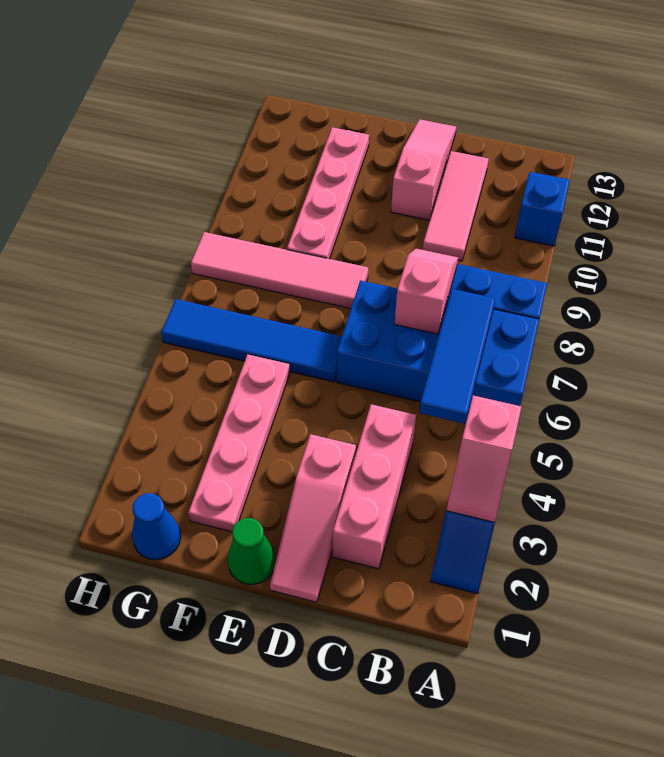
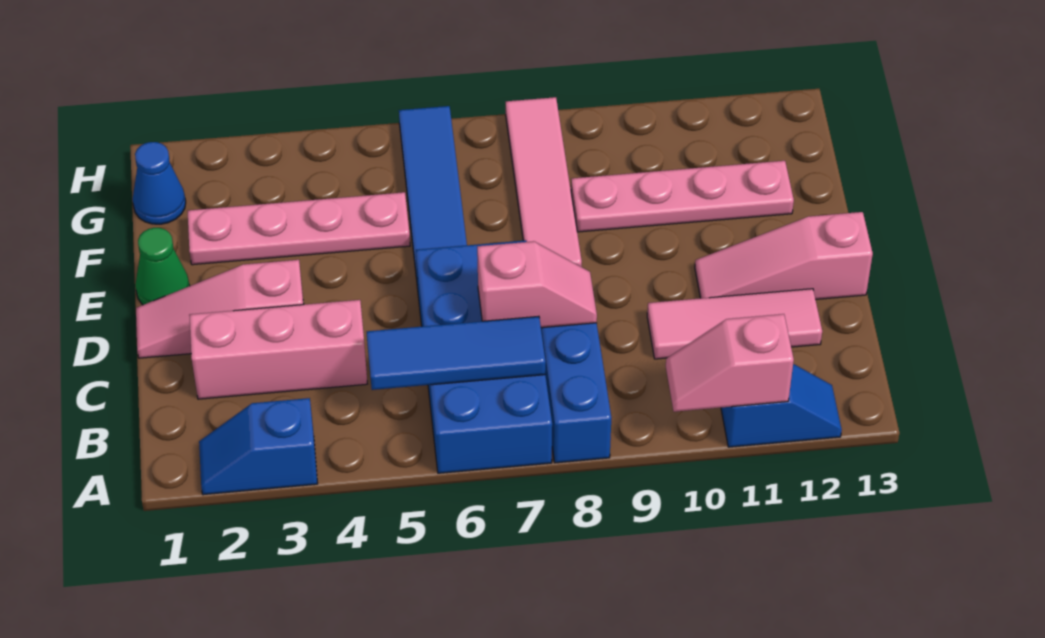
pink 1x2 slope [446,395,521,522] -> pink 1x2 slope moved to [666,314,794,412]
pink 1x3 slope [391,119,456,220] -> pink 1x3 slope turned to [695,212,873,299]

